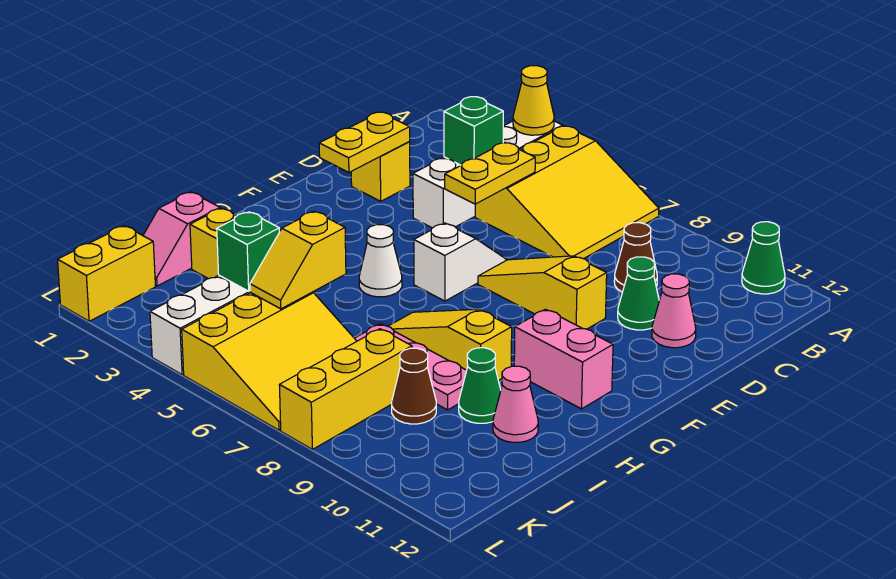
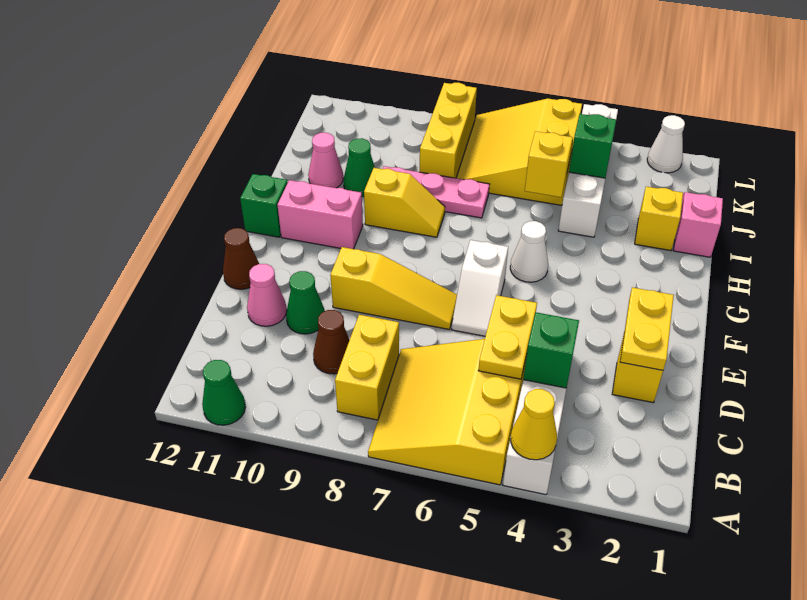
none -> green 1x1 brick [240,174,288,237]
yellow 1x3 slope [388,309,512,381] -> yellow 1x2 slope [364,168,445,237]
brown 1x1 cone [392,348,436,424] -> brown 1x1 cone moved to [223,228,259,289]
yellow 1x2 brick [58,226,155,321] -> yellow 1x2 brick moved to [335,315,399,420]
none -> white 1x1 cone [647,115,685,173]

